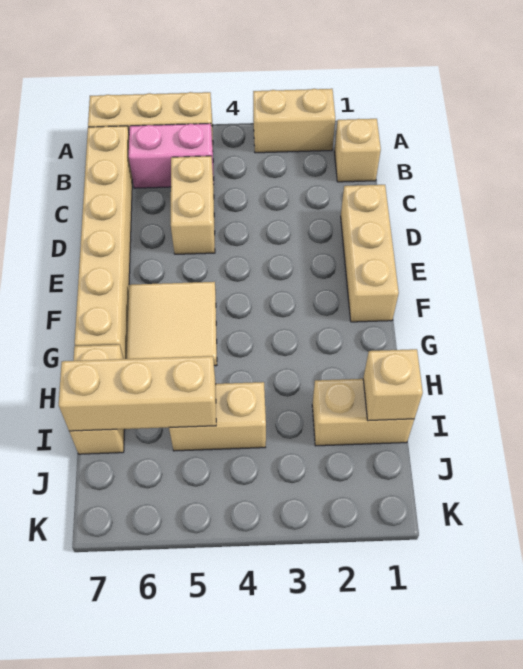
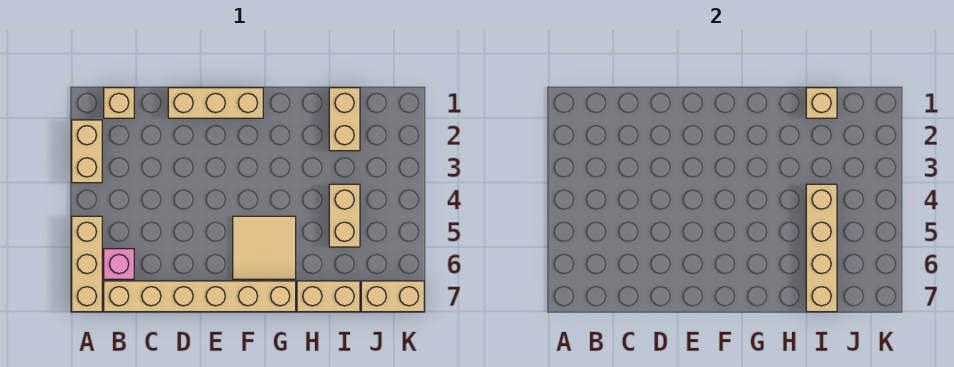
pink 1x2 brick [129,124,214,188] -> pink 1x1 brick [104,249,134,279]
tan 1x2 brick [171,156,215,254] -> tan 1x2 brick moved to [361,281,424,312]
tan 1x3 brick [59,356,216,431] -> tan 1x4 brick [806,184,837,312]

